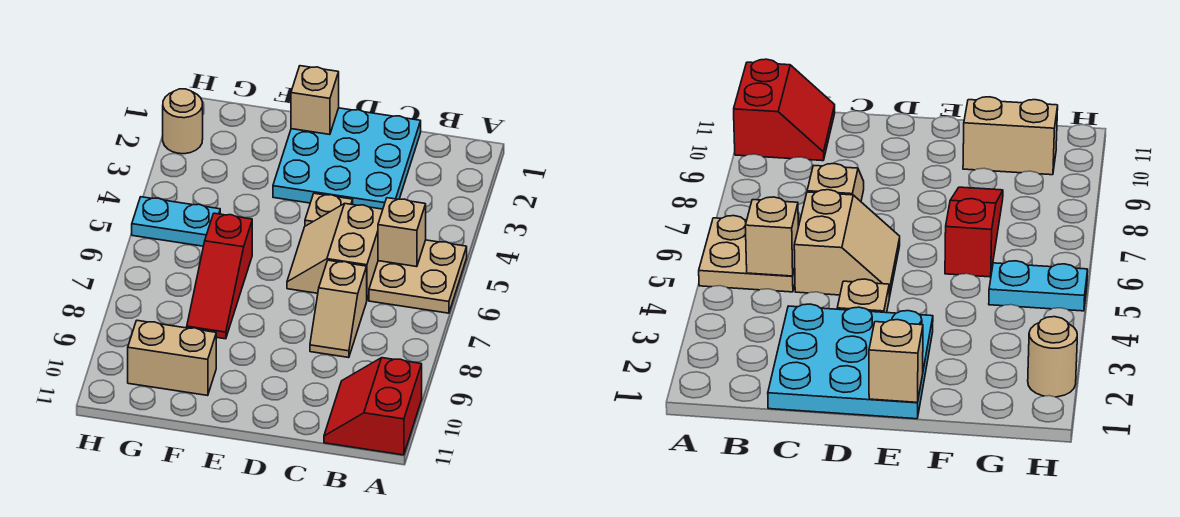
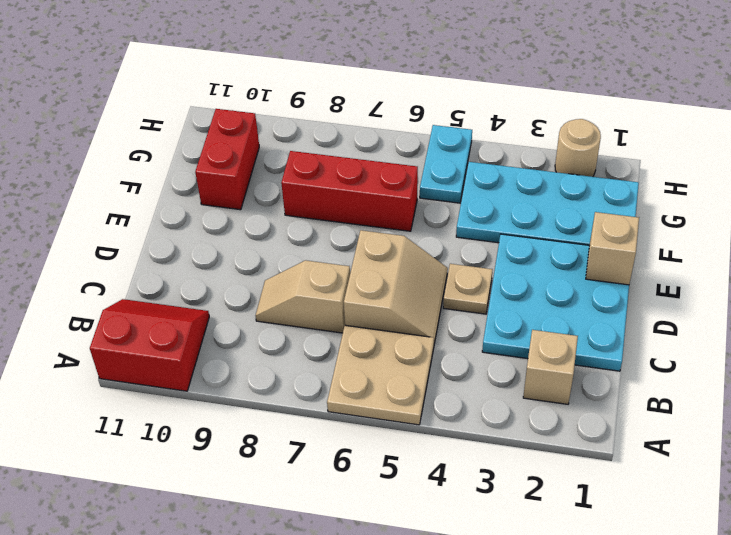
tan 1x1 brick [378,198,426,267] -> tan 1x1 brick moved to [523,330,578,404]
tan 2x2 slope [287,204,383,299] -> tan 2x2 slope turned to [344,230,448,344]
none -> cyan 2x4 plate [456,162,639,245]
red 1x3 slope [187,213,252,339] -> red 1x3 brick [281,151,418,231]
tan 1x2 brick [128,321,216,396] -> red 1x2 brick [195,109,259,210]

